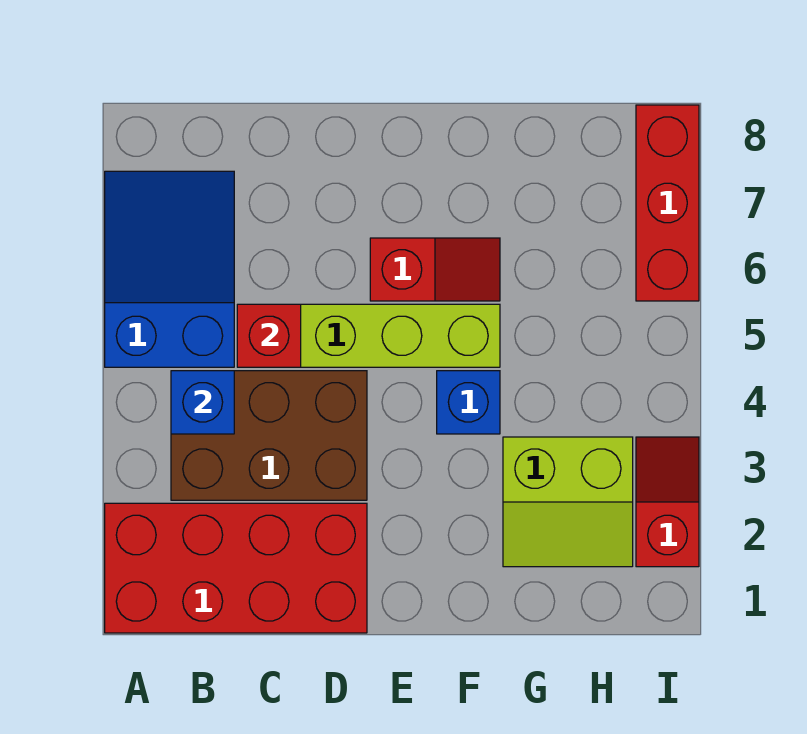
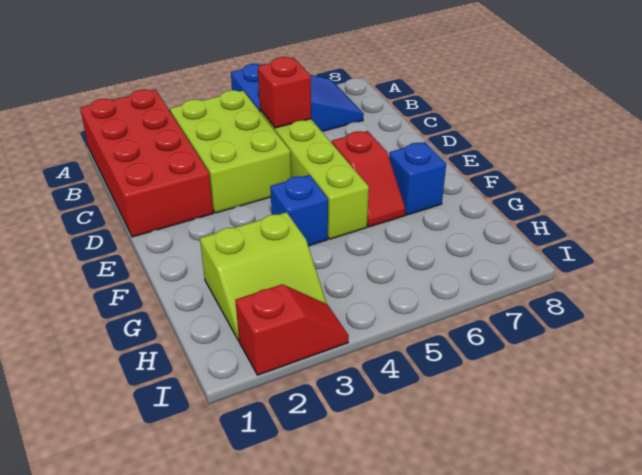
brown 2x3 brick [171,371,367,500] -> lime 2x3 brick [170,90,291,213]
blue 1x1 brick [171,371,234,434] -> blue 1x1 brick moved to [389,142,446,215]
lime 2x2 slope [503,437,633,567] -> lime 2x2 slope turned to [200,212,326,340]
red 1x3 brick [636,105,699,301] -> none

